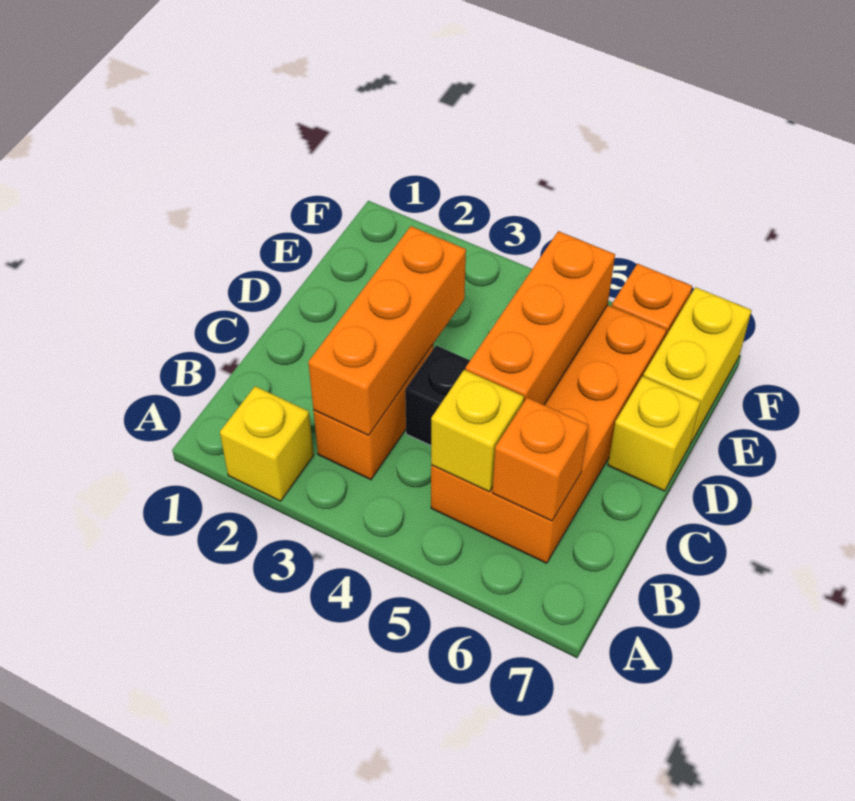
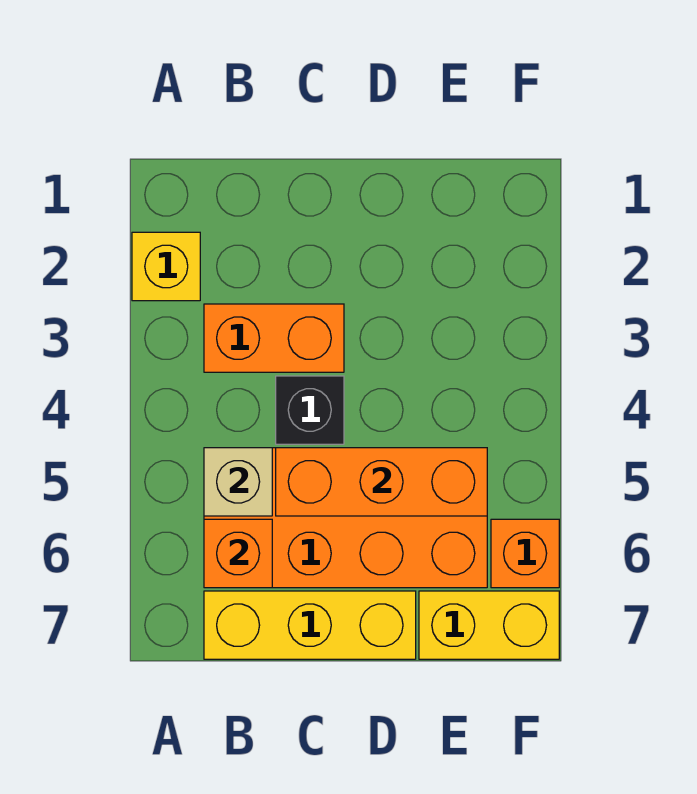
orange 1x3 brick [308,226,466,435] -> none
yellow 1x1 brick [431,370,524,492] -> tan 1x1 brick [204,448,272,516]
yellow 1x1 brick [608,376,700,491] -> yellow 1x3 brick [204,591,416,659]

